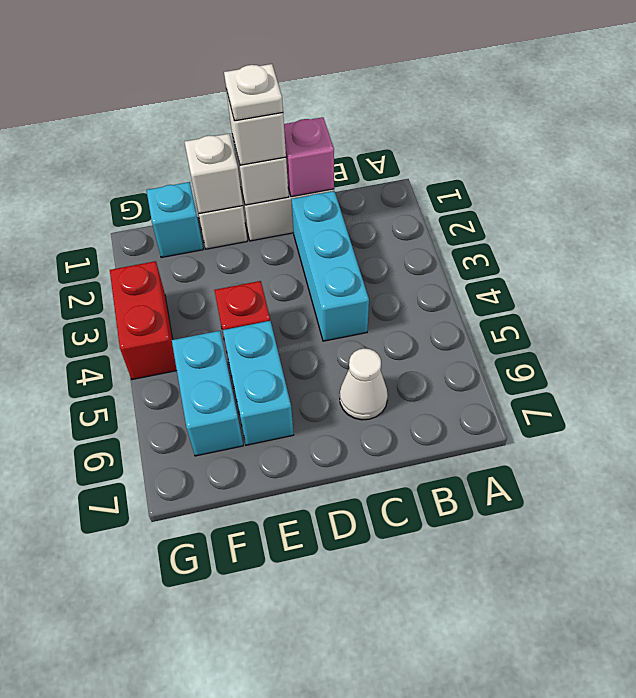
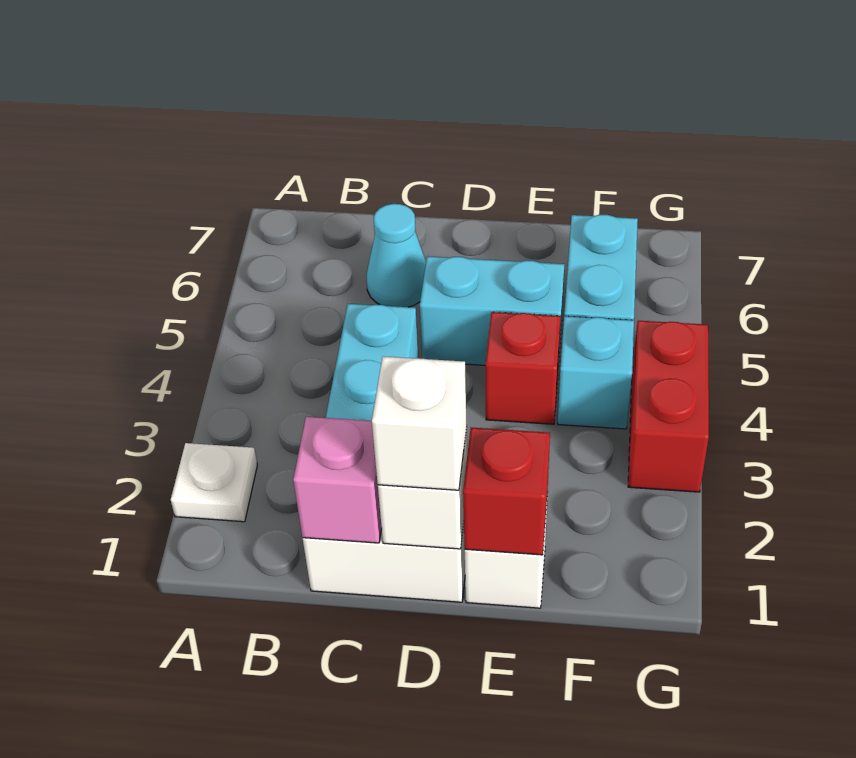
white 1x1 cone [340,349,388,420] -> cyan 1x1 cone [366,204,426,307]
white 1x1 plate [224,64,283,121] -> white 1x1 plate moved to [171,443,257,522]
white 1x1 brick [185,134,243,213] -> red 1x1 brick [463,427,550,555]
cyan 1x2 brick [223,321,294,445] -> cyan 1x2 brick turned to [420,256,565,366]
cyan 1x1 brick [147,182,203,258] -> cyan 1x1 brick moved to [558,316,634,429]

